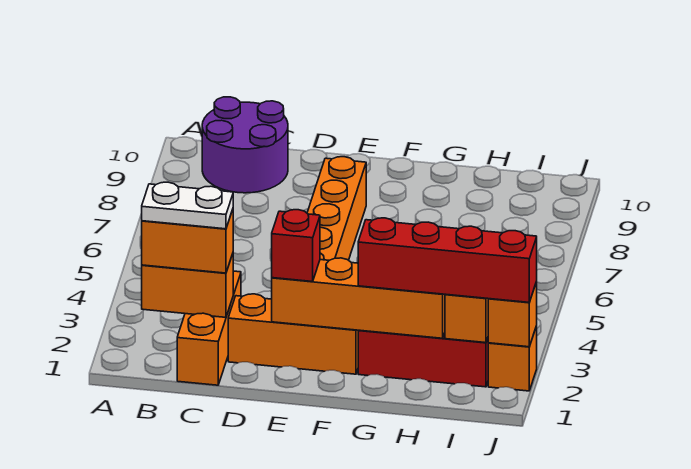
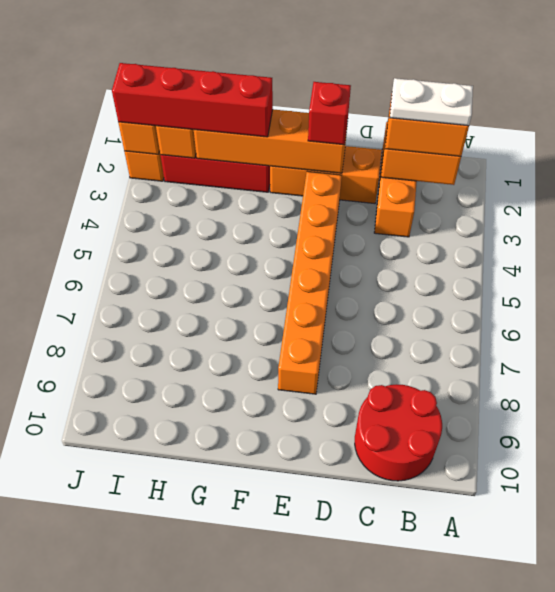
purple 2x2 round brick [202,97,288,193] -> red 2x2 round brick [355,384,442,481]

